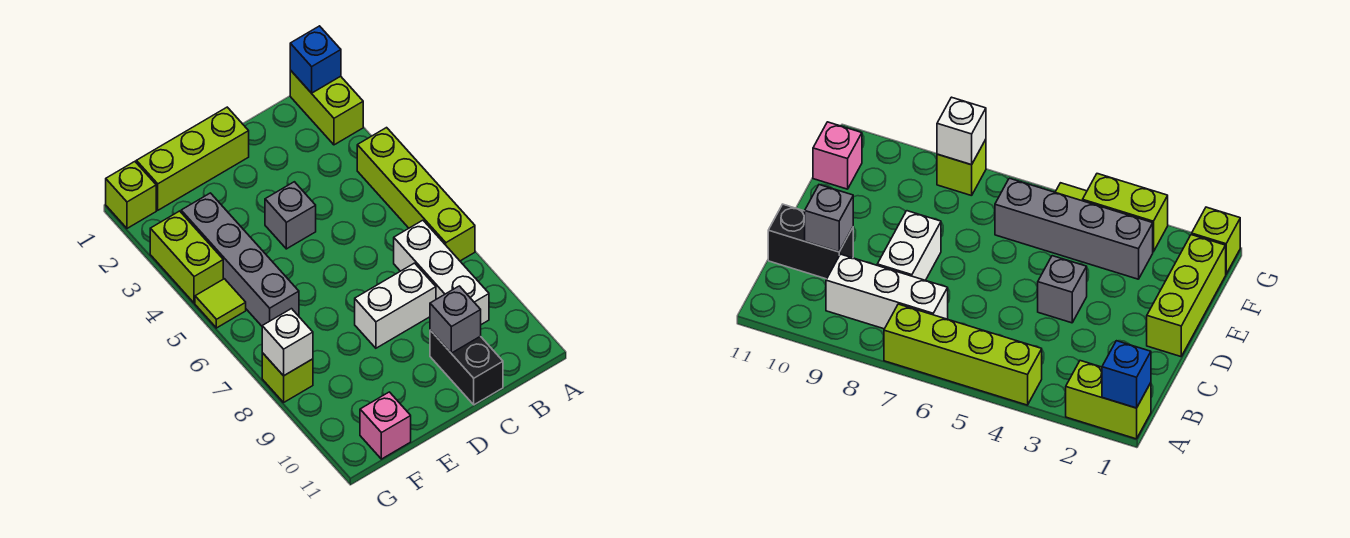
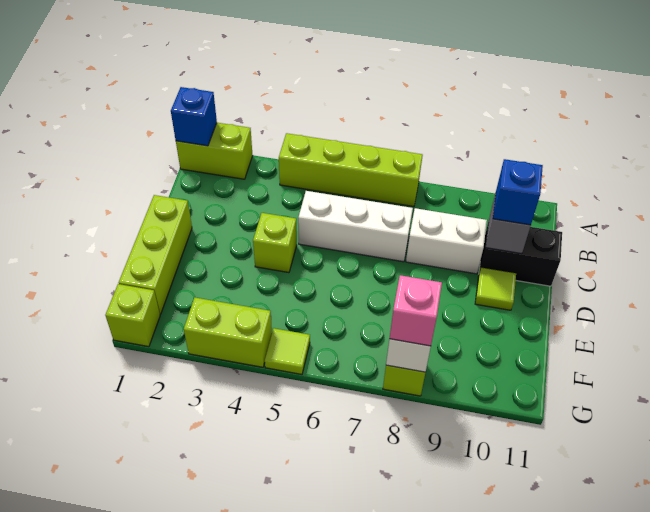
white 1x3 brick [394,220,489,325] -> white 1x3 brick moved to [298,191,413,262]
white 1x2 brick [355,263,436,348] -> white 1x2 brick turned to [406,208,487,274]
none -> blue 1x1 brick [493,159,543,225]
grey 1x1 brick [265,182,316,249] -> lime 1x1 brick [253,213,297,273]
none -> lime 1x1 tile [475,267,516,310]
grey 1x4 brick [181,193,299,326] -> none
pink 1x1 brick [360,392,411,459] -> pink 1x1 brick moved to [390,275,442,346]

